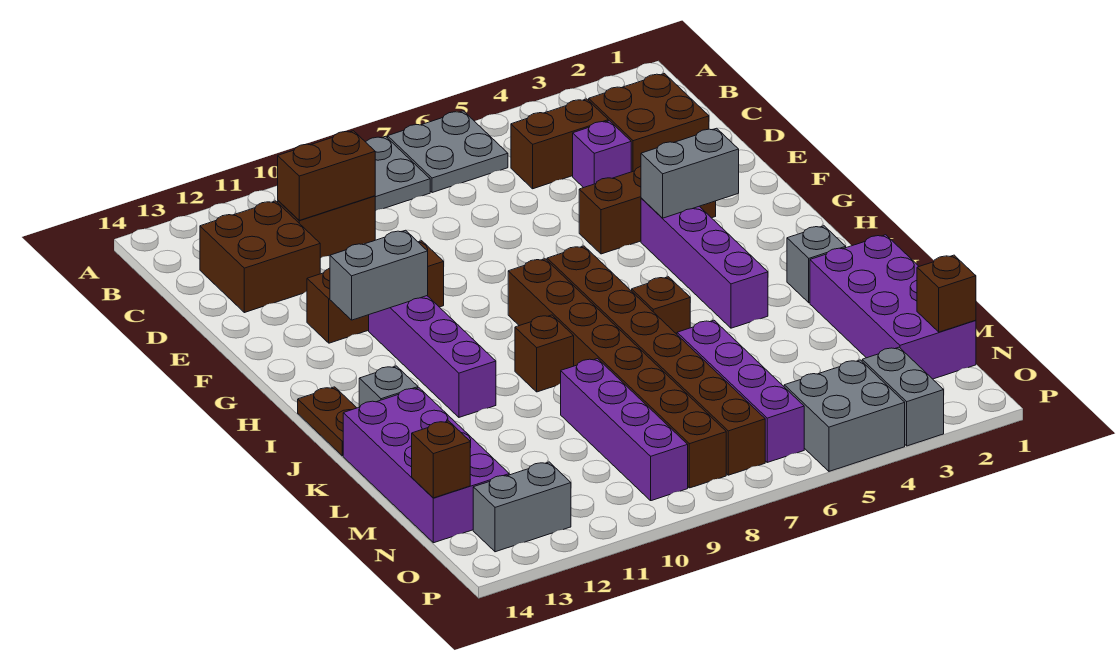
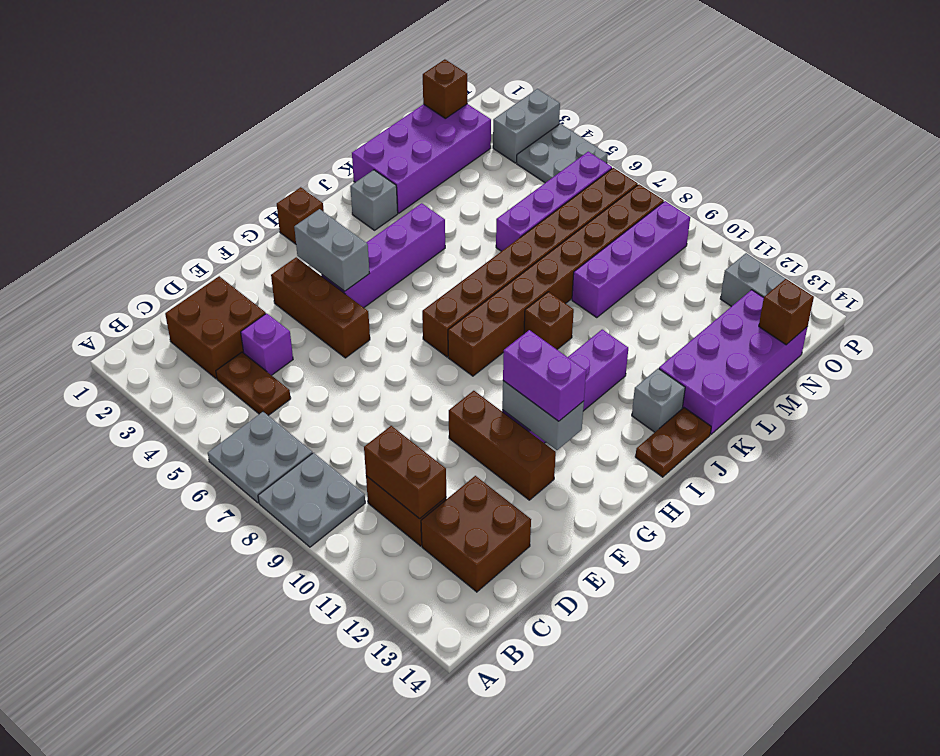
brown 1x2 brick [511,99,608,189] -> brown 1x2 plate [216,352,291,415]
none -> purple 1x2 brick [503,330,586,421]
brown 1x1 brick [632,277,690,334] -> brown 1x1 brick moved to [277,187,324,244]
grey 2x2 brick [784,360,905,471] -> grey 2x2 plate [517,124,608,183]

